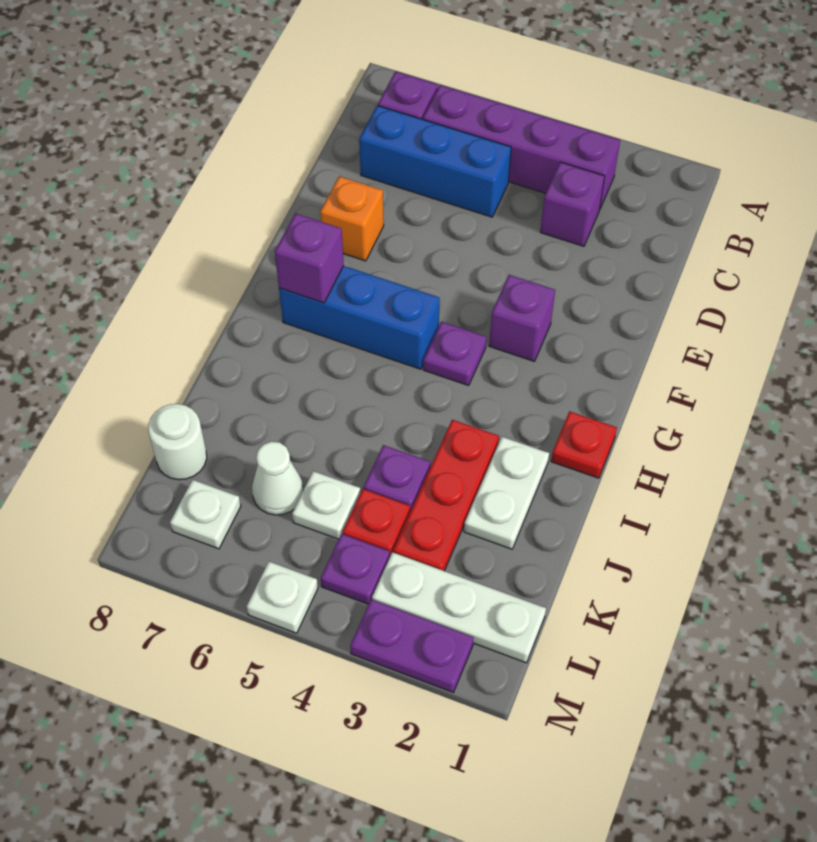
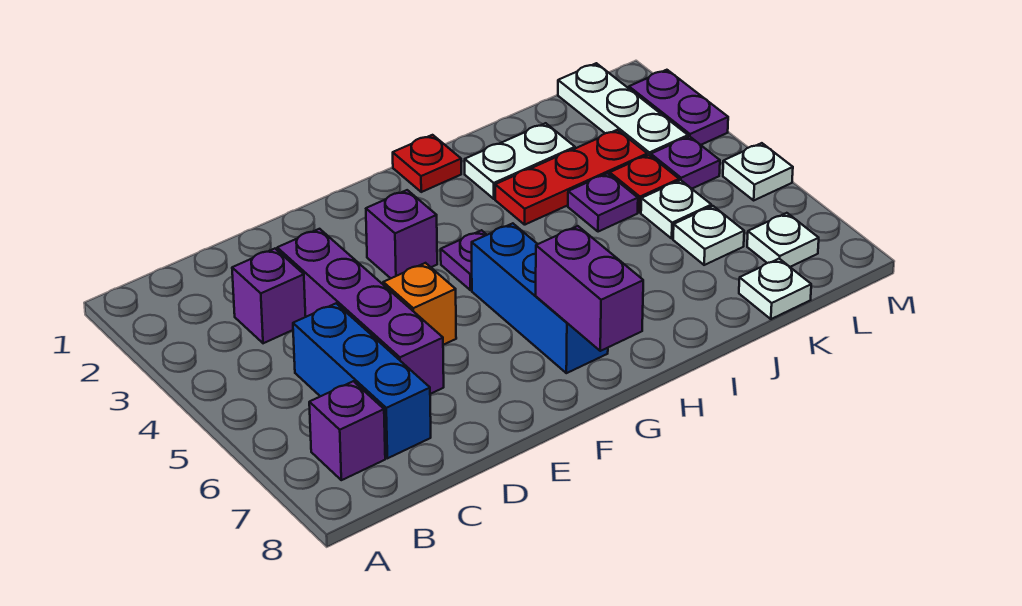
purple 1x4 brick [423,85,620,210] -> purple 1x4 brick moved to [277,229,444,394]
orange 1x1 brick [320,176,384,261] -> orange 1x1 brick moved to [383,263,456,345]
purple 1x1 brick [275,213,344,303] -> purple 1x2 brick [536,226,643,351]
white 1x1 cone [252,442,303,515] -> white 1x1 plate [673,206,744,265]
white 1x1 round brick [148,404,207,480] -> white 1x1 plate [739,259,811,319]

